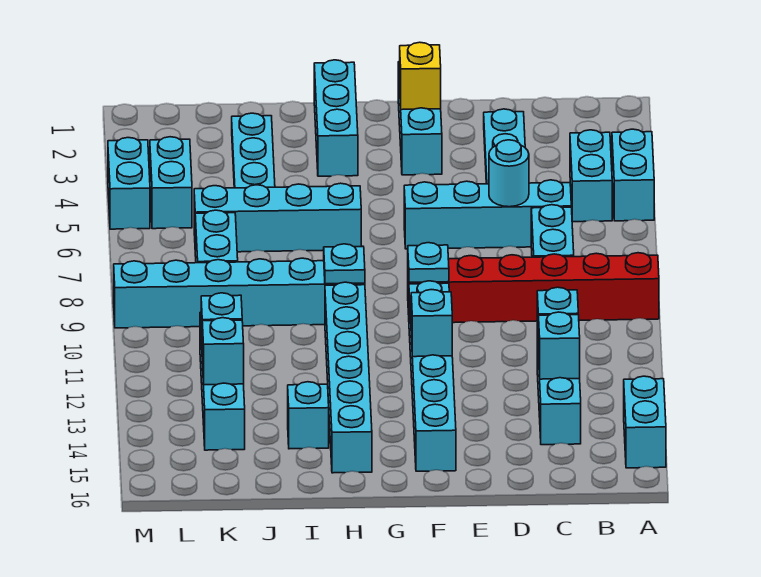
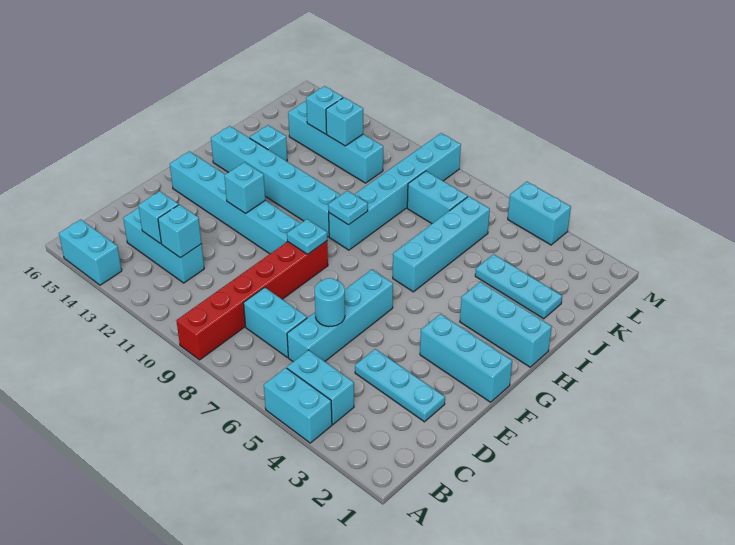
yellow 1x1 brick [400,42,441,110] -> none
cyan 1x2 brick [150,137,192,229] -> none

